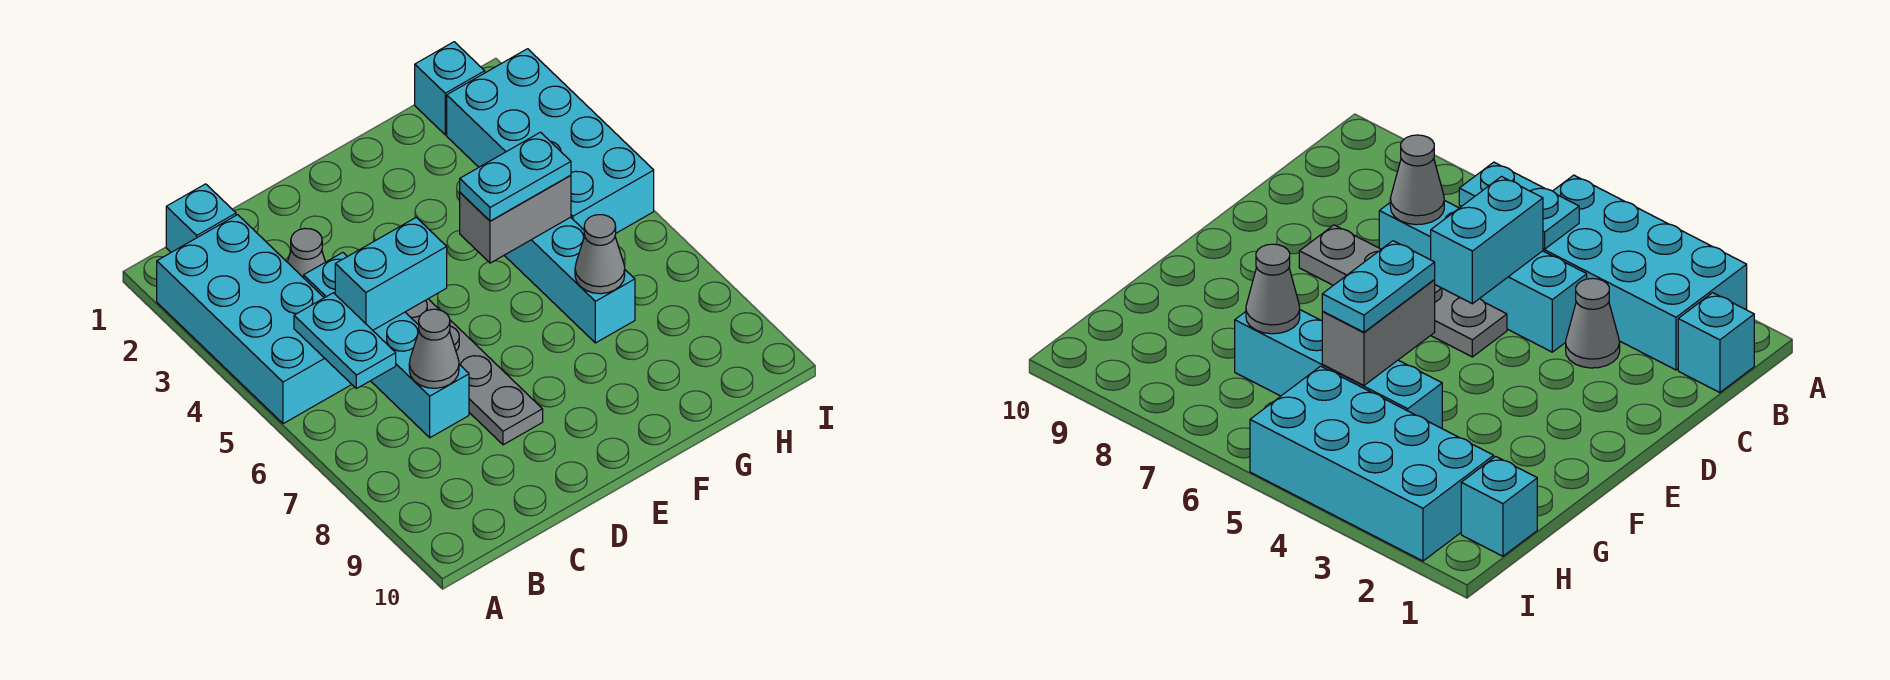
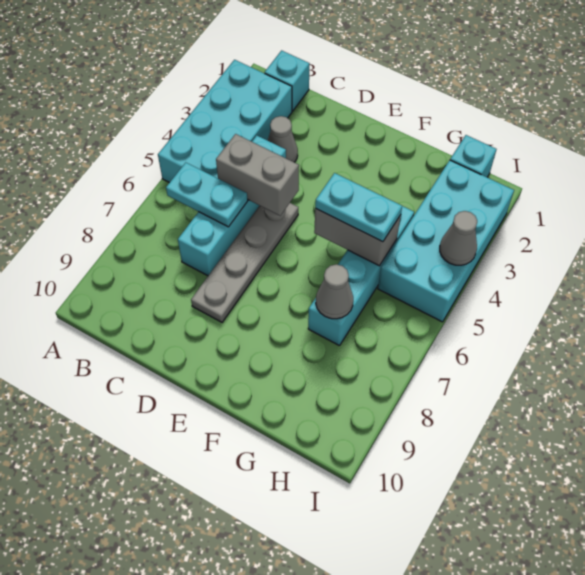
cyan 1x2 plate [294,293,396,389] -> cyan 1x2 plate turned to [166,163,248,227]
cyan 1x2 brick [335,217,447,330] -> grey 1x2 brick [216,134,299,216]
grey 1x1 cone [409,309,459,388] -> grey 1x1 cone moved to [440,211,477,265]

